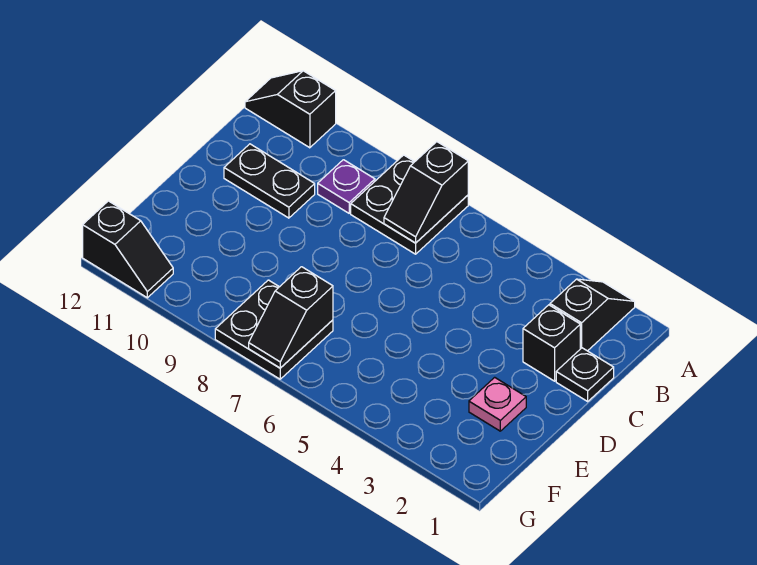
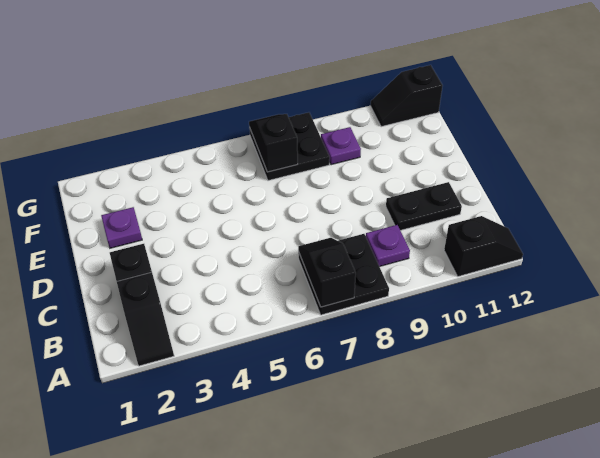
black 1x1 plate [556,348,614,401] -> none
pink 1x1 plate [469,377,526,431] -> purple 1x1 plate [101,207,142,248]
none -> purple 1x1 plate [321,127,361,165]

